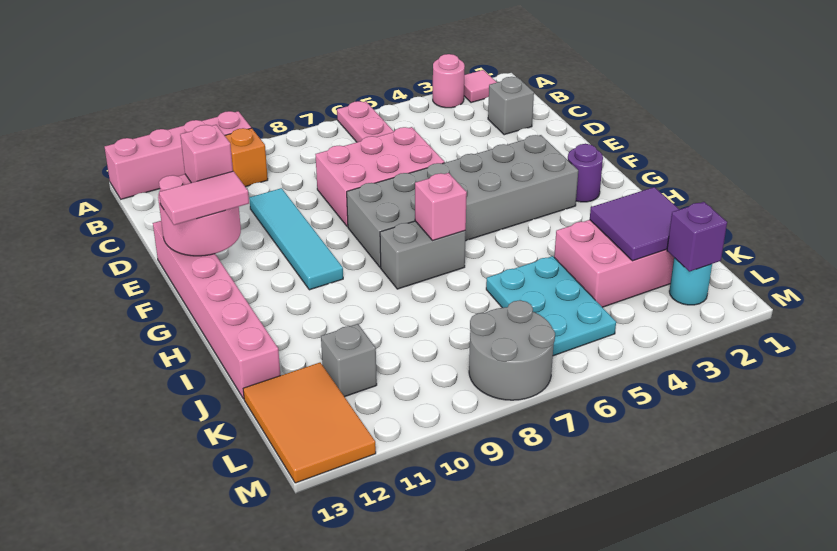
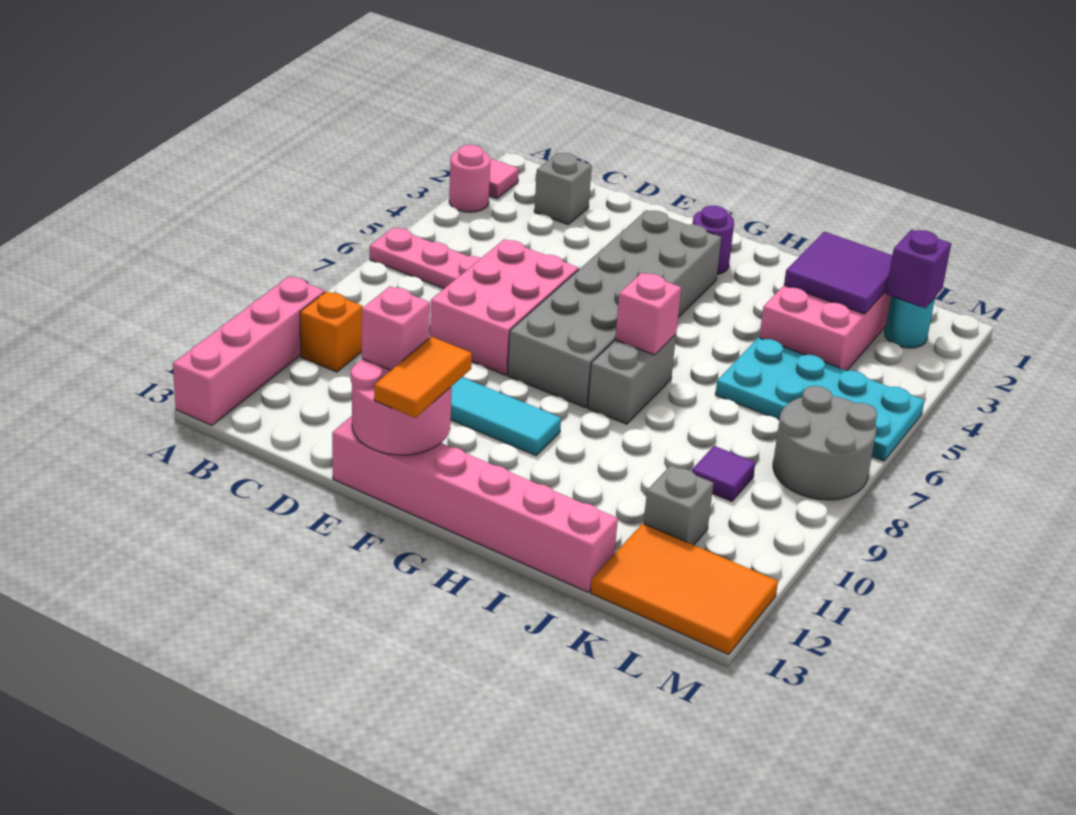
pink 1x2 tile [159,171,249,225] -> orange 1x2 tile [374,337,472,418]
cyan 2x3 plate [486,256,616,356] -> cyan 2x4 plate [715,338,924,461]
none -> purple 1x1 tile [692,446,755,501]

